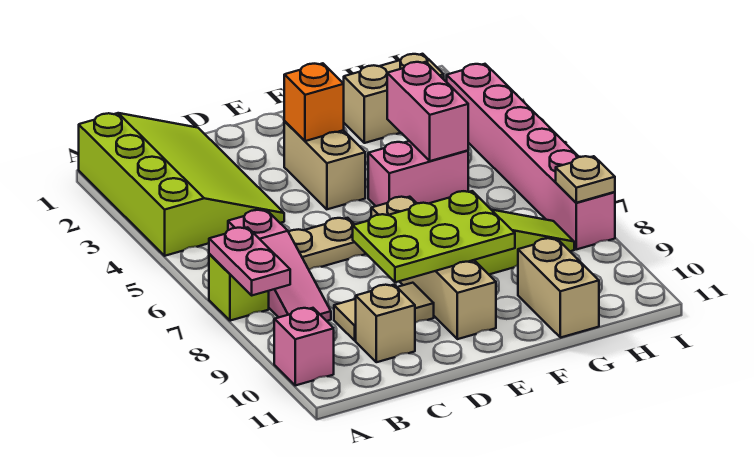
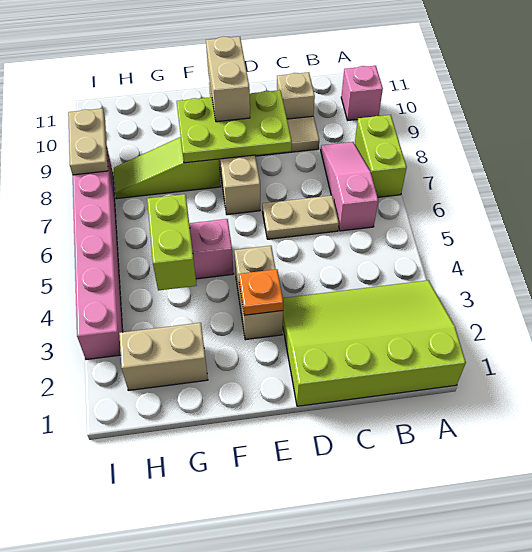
lime 3x4 slope [79,113,284,256] -> lime 3x4 slope turned to [283,280,466,406]
lime 1x1 brick [209,254,269,321] -> lime 1x2 brick [355,115,407,197]
pink 1x2 plate [209,227,290,295] -> none
orange 1x1 brick [284,63,344,141] -> orange 1x1 plate [239,269,283,315]
pink 1x2 brick [387,62,468,161] -> lime 1x2 brick [147,194,197,291]
tan 1x2 brick [518,238,599,338] -> tan 1x2 brick moved to [206,37,250,122]
tan 1x1 plate [556,156,615,203] -> tan 1x2 plate [68,109,108,175]

